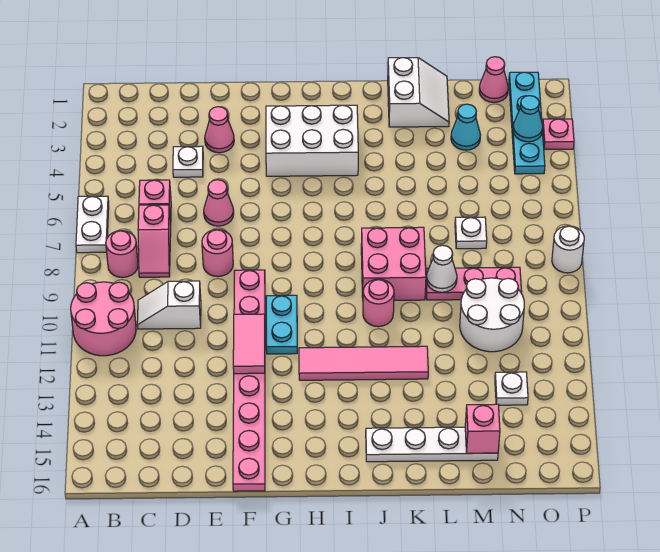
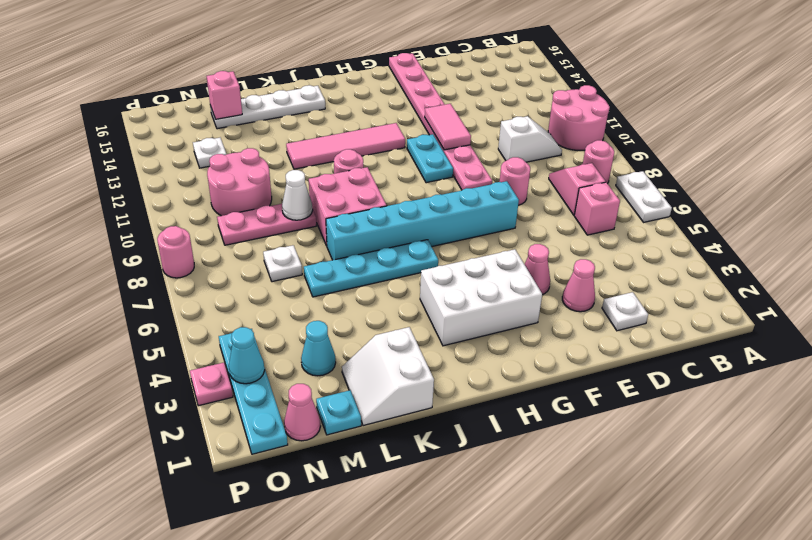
white 1x1 plate [173,146,203,177] -> white 1x1 plate moved to [602,292,648,331]
pink 1x1 cone [204,180,234,226] -> pink 1x1 cone moved to [524,244,550,295]
none -> cyan 1x6 brick [326,181,519,260]
none -> cyan 1x4 plate [304,240,438,297]
none -> cyan 1x1 plate [316,390,361,435]
white 2x2 round brick [460,278,524,352] -> pink 2x2 round brick [207,148,272,216]
white 1x1 round brick [552,226,584,273] -> pink 1x1 round brick [157,226,194,278]

